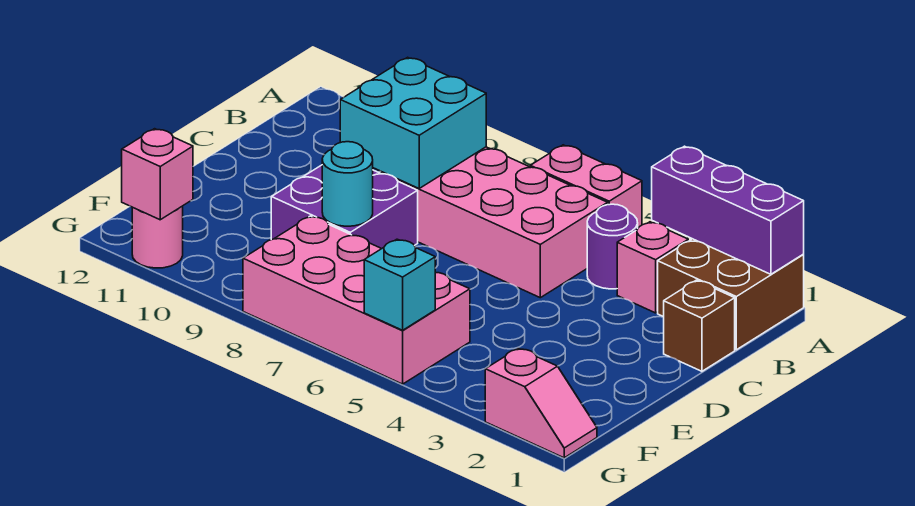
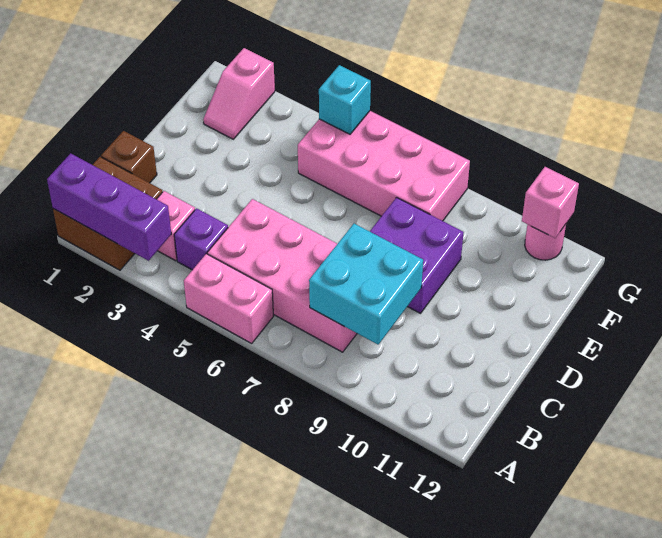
purple 1x1 round brick [587,204,638,289] -> purple 1x1 brick [174,208,228,270]
cyan 1x1 round brick [322,142,373,226] -> none
pink 1x2 slope [485,348,597,458] -> pink 1x2 slope turned to [203,48,275,139]

